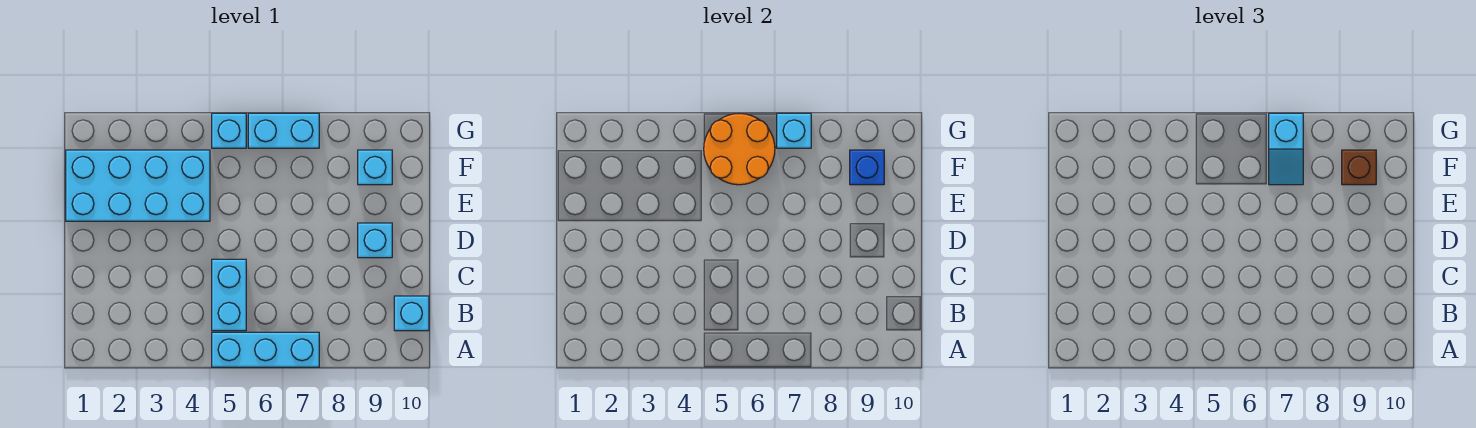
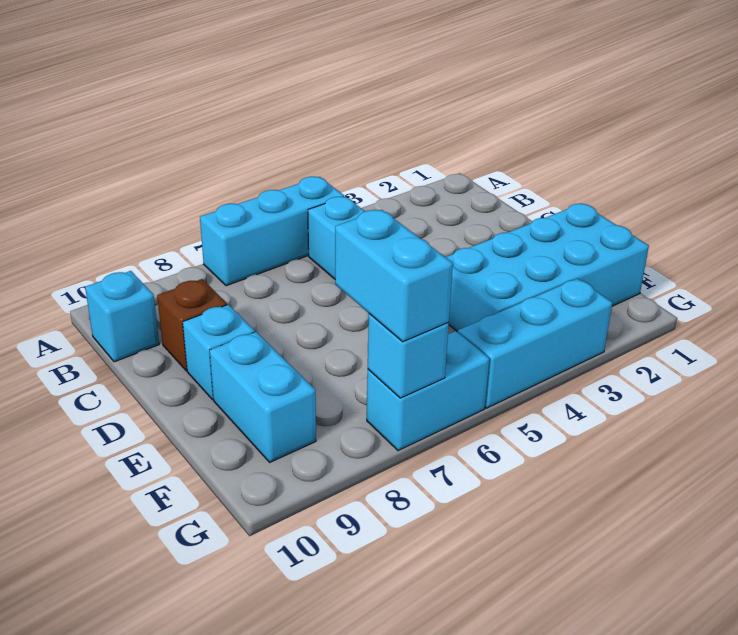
orange 2x2 round brick [704,114,775,185] -> none
cyan 1x2 slope [1269,113,1303,185] -> cyan 1x2 brick [335,210,453,342]
cyan 1x1 brick [358,150,392,185] -> cyan 1x2 brick [210,332,316,462]
blue 1x1 brick [850,150,884,185] -> none
brown 1x1 brick [1342,150,1376,185] -> brown 1x1 brick moved to [157,279,227,371]
cyan 1x1 brick [212,113,246,148] -> cyan 1x3 brick [458,278,612,408]

